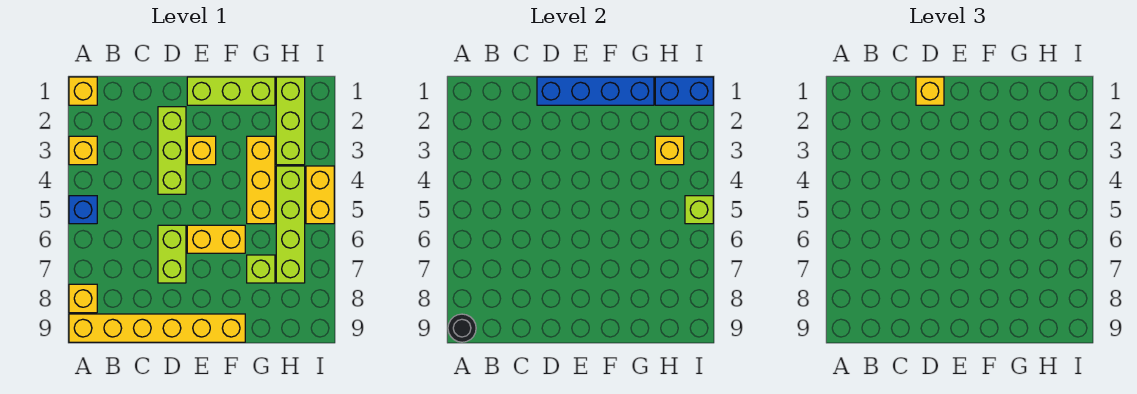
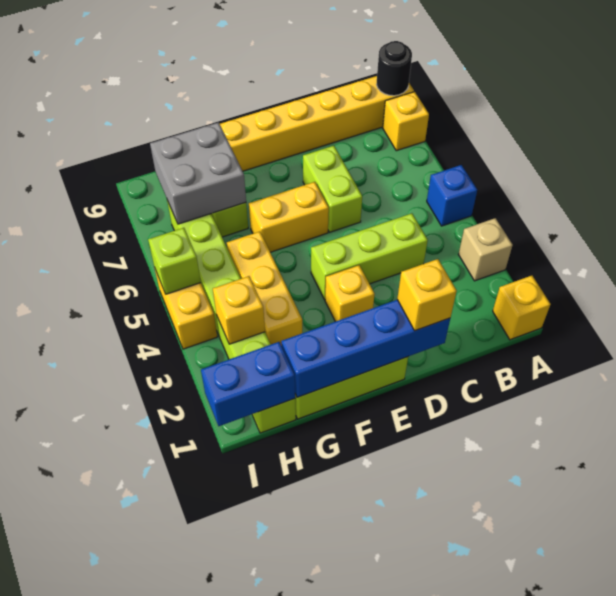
yellow 1x1 brick [69,136,97,165] -> tan 1x1 brick [458,218,513,281]
lime 1x3 brick [158,107,186,194] -> lime 1x3 brick turned to [311,213,428,300]
none -> grey 2x2 brick [150,122,246,224]

